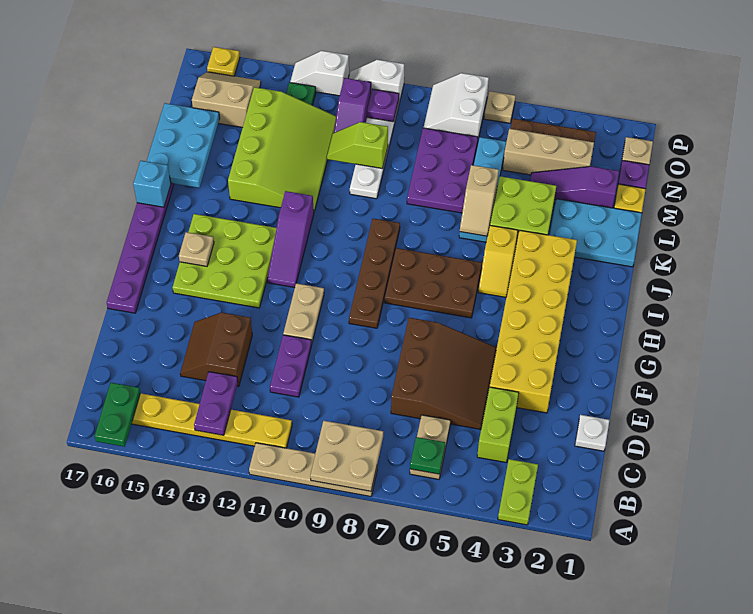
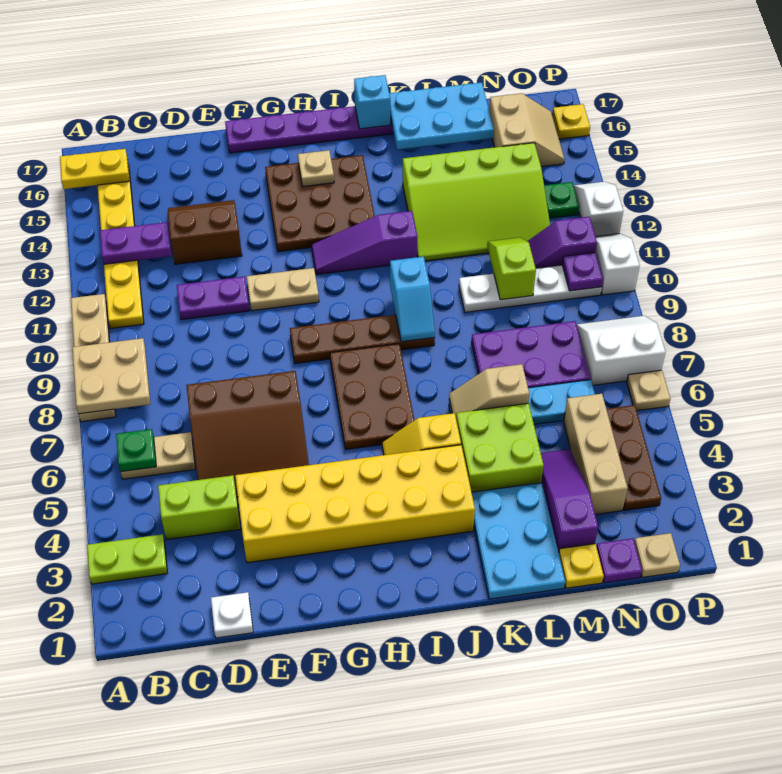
green 1x2 plate [95,383,140,447] -> yellow 1x2 plate [60,149,129,189]
lime 3x3 plate [173,214,276,308] -> brown 3x3 plate [265,155,375,252]
none -> cyan 1x2 slope [390,256,435,342]

